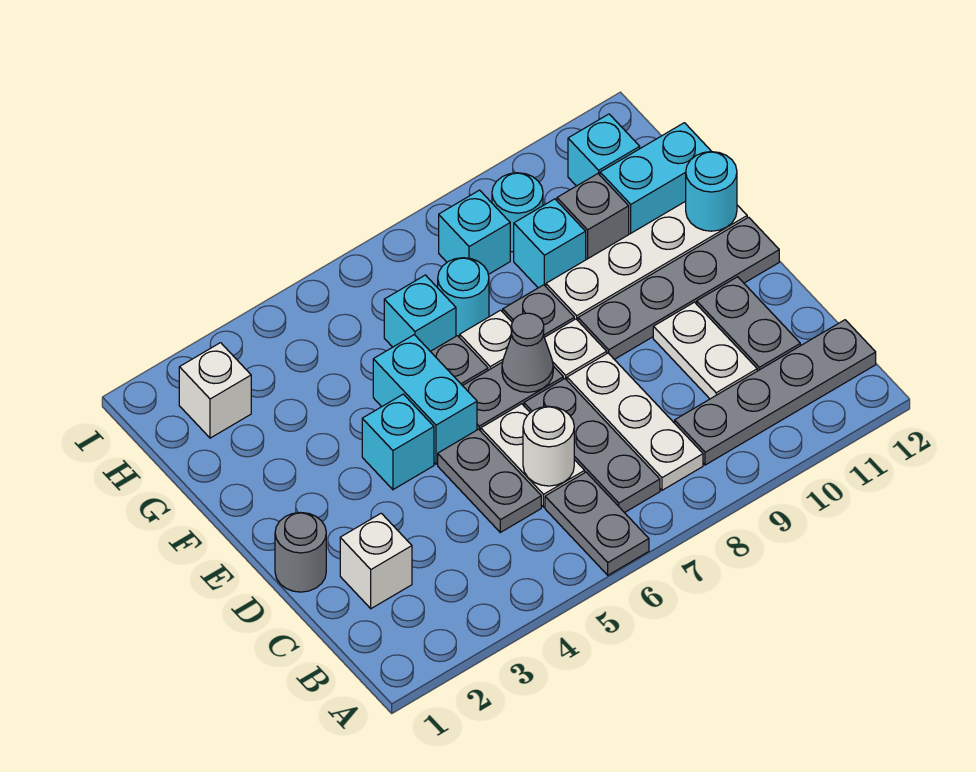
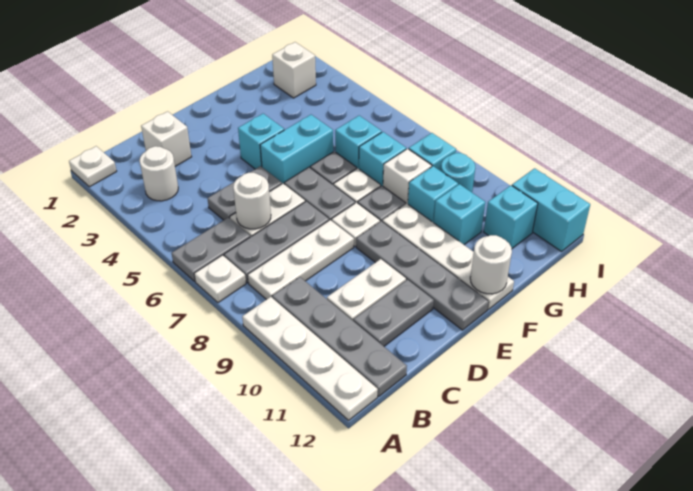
none -> white 1x1 plate [69,146,117,187]
none -> white 1x1 plate [194,255,246,303]
none -> white 1x4 plate [242,297,378,420]
none -> white 1x1 round brick [139,146,178,201]
grey 1x1 round brick [275,513,326,592] -> none
grey 1x1 cone [502,313,553,392] -> none
cyan 1x1 round brick [686,152,737,231] -> white 1x1 round brick [470,235,512,294]
cyan 1x1 round brick [438,258,489,337] -> cyan 1x1 brick [359,132,406,186]
none -> white 1x1 brick [383,149,432,204]
grey 1x1 brick [557,174,629,260] -> cyan 1x1 brick [434,184,485,245]
cyan 1x2 brick [600,123,712,234] -> cyan 1x2 brick moved to [512,168,590,252]

